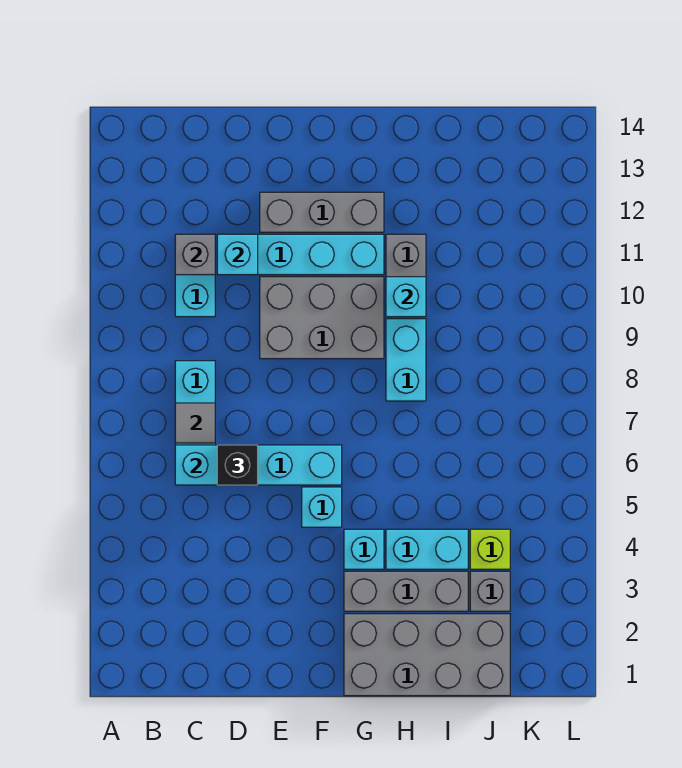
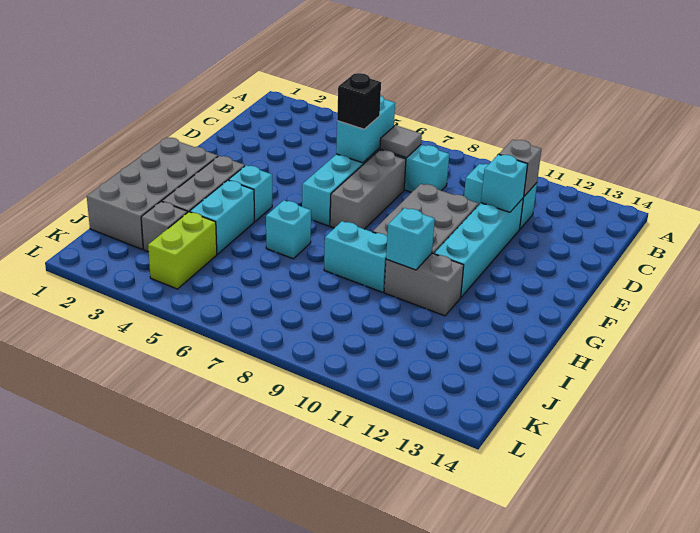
grey 1x3 brick [260,192,384,232] -> grey 1x3 brick moved to [330,150,406,229]
cyan 1x1 brick [302,487,342,527] -> cyan 1x1 brick moved to [266,200,311,259]
lime 1x1 brick [470,529,510,569] -> lime 1x2 brick [148,212,217,289]

